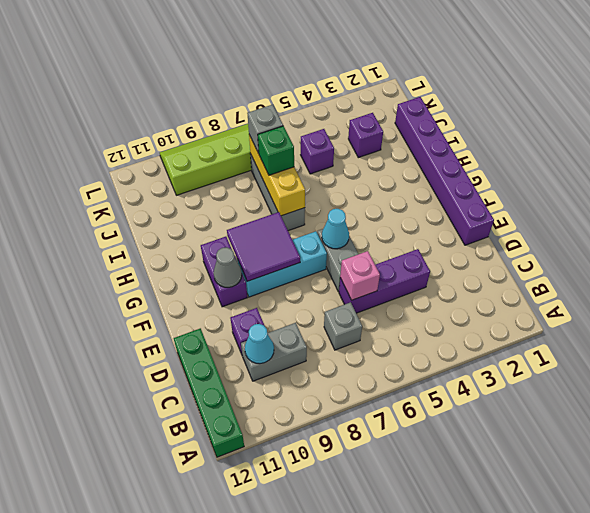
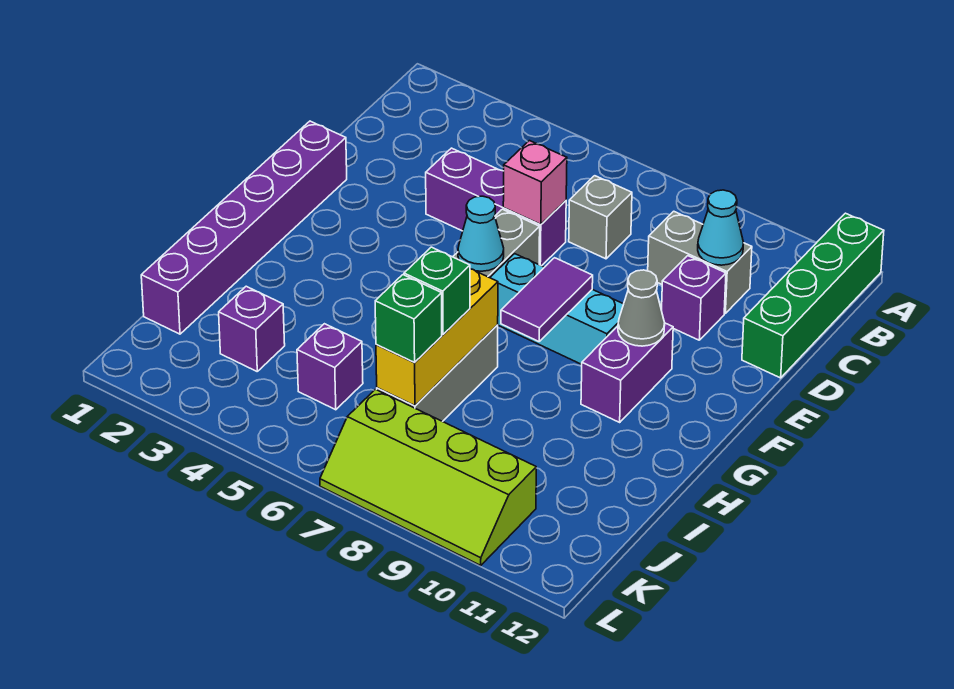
purple 2x2 tile [227,212,300,281] -> purple 1x2 tile [501,258,593,341]
grey 1x1 brick [247,105,283,153] -> green 1x1 brick [375,275,442,362]

